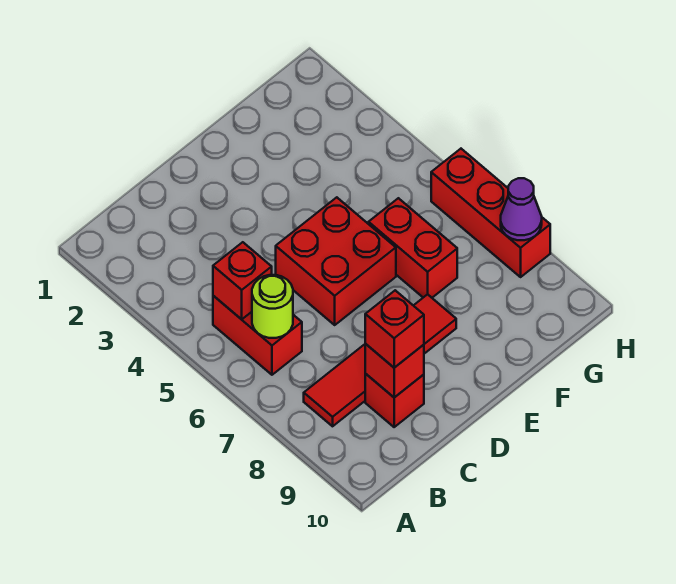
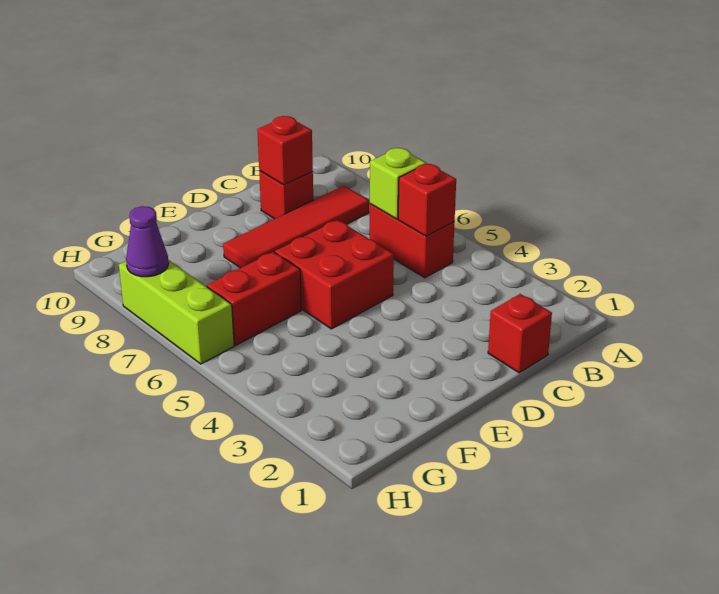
lime 1x1 round brick [252,275,293,338] -> lime 1x1 brick [370,148,426,219]
red 1x1 brick [365,290,424,368] -> red 1x1 brick moved to [488,294,552,373]
red 1x2 brick [369,198,457,298] -> red 1x2 brick turned to [207,252,301,345]
red 1x3 brick [431,149,550,277] -> lime 1x3 brick [119,260,234,364]

